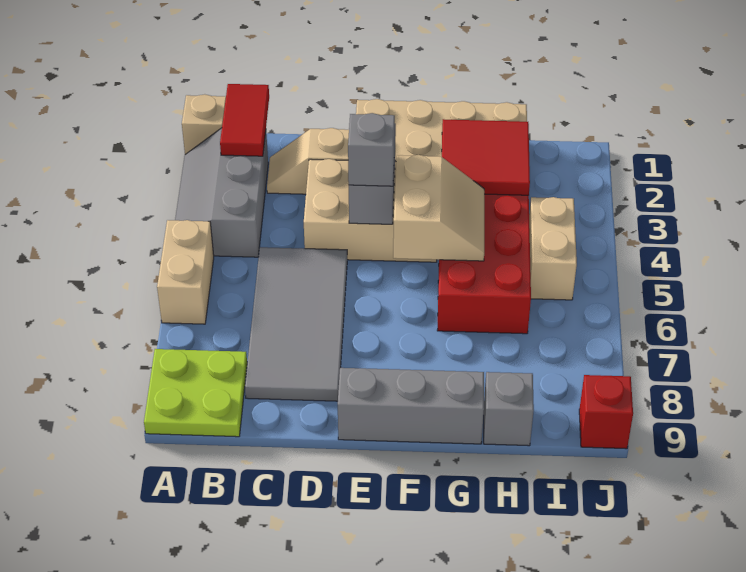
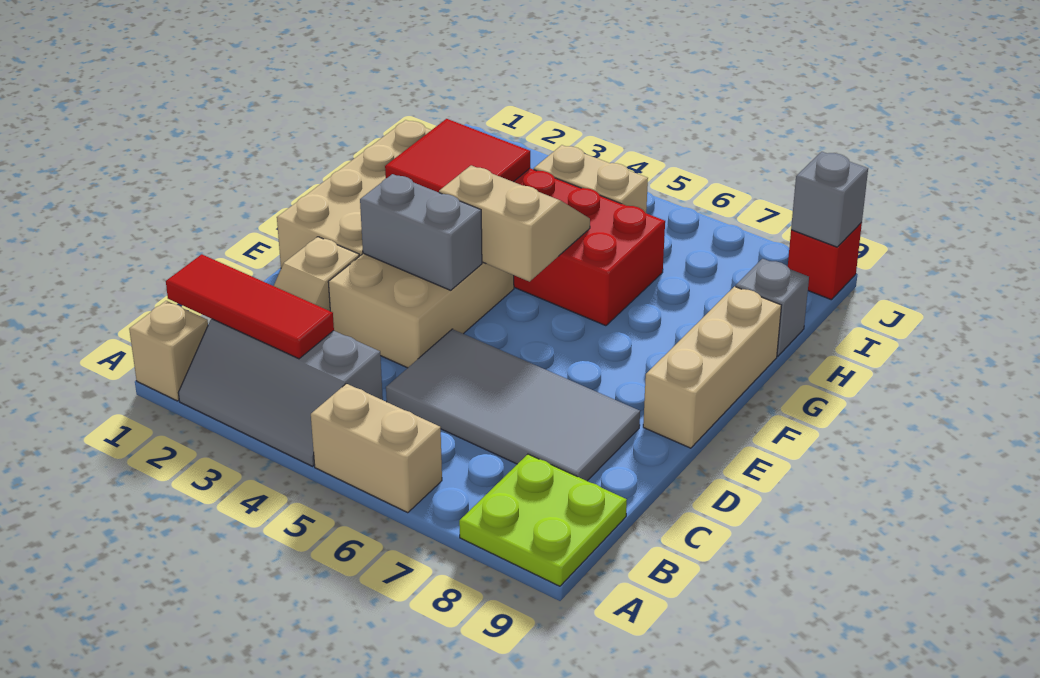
red 1x2 tile [220,84,269,156] -> red 1x3 tile [166,254,334,359]
grey 1x1 brick [348,113,395,186] -> grey 1x1 brick moved to [791,152,868,247]
grey 1x3 brick [338,368,484,444] -> tan 1x3 brick [643,287,781,448]

